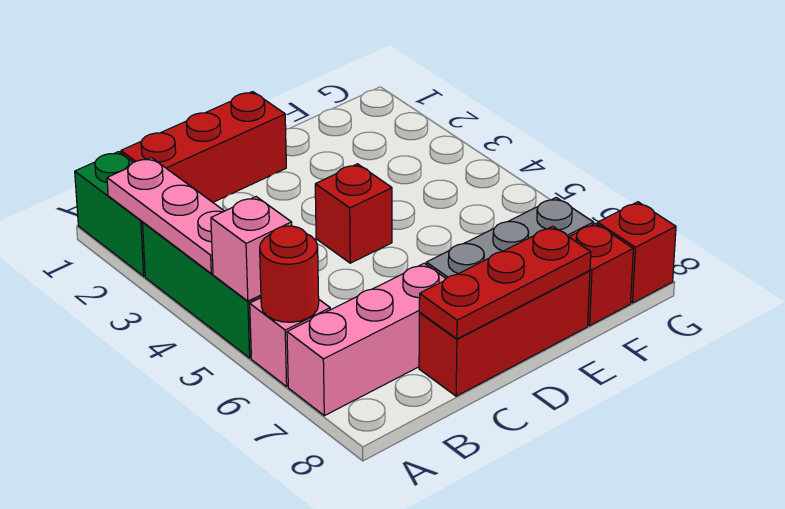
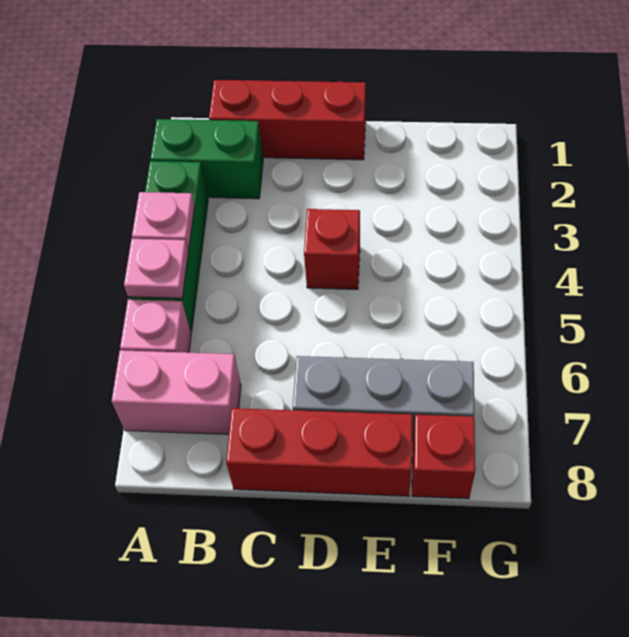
green 1x2 brick [75,152,145,276] -> green 1x2 brick turned to [150,119,263,199]
pink 1x3 plate [107,158,224,274] -> pink 1x1 plate [132,192,195,250]
pink 1x1 brick [211,197,292,301] -> pink 1x1 plate [124,239,189,298]
red 1x1 round brick [260,226,319,322] -> none
pink 1x3 brick [287,263,446,416] -> pink 1x2 brick [112,350,241,434]
red 1x3 plate [419,226,591,339] -> none
red 1x1 brick [597,202,676,303] -> none

